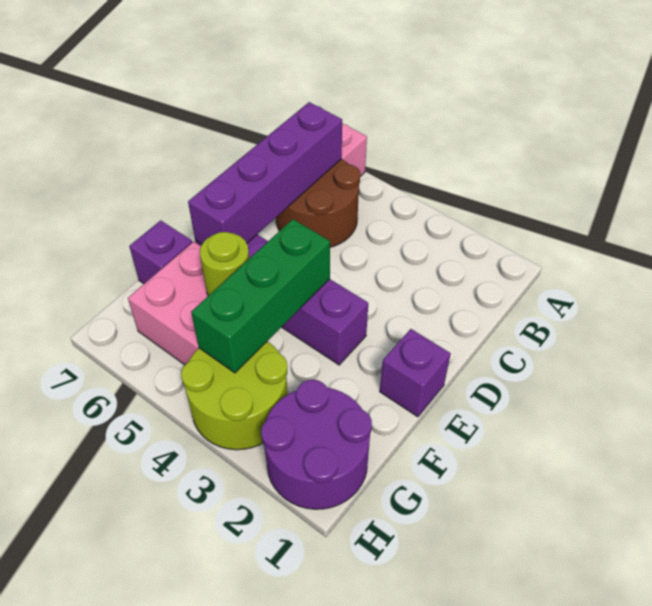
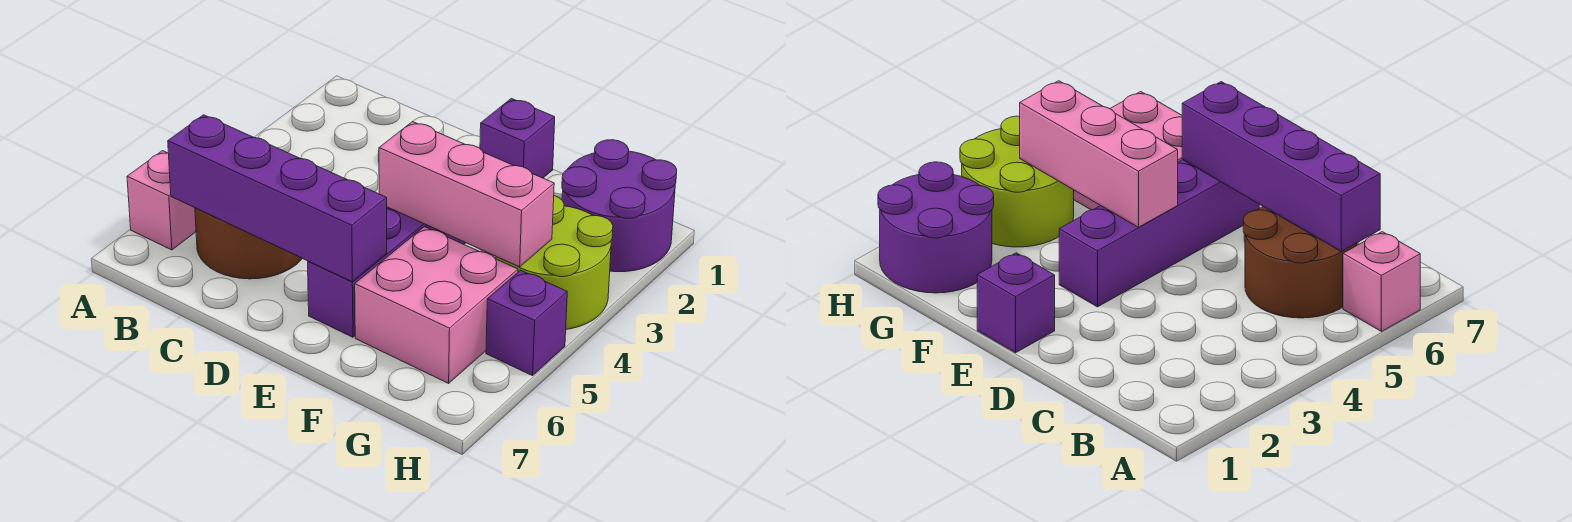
green 1x3 brick [191,219,330,373] -> pink 1x3 brick [379,122,554,267]
lime 1x1 round brick [200,232,249,296] -> none
purple 1x1 brick [129,220,192,284] -> purple 1x1 brick moved to [486,270,567,376]

